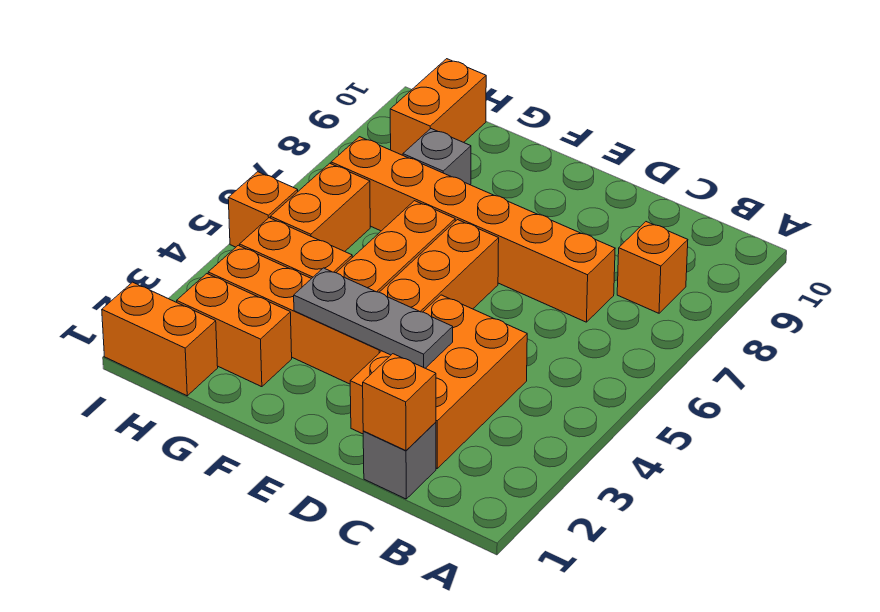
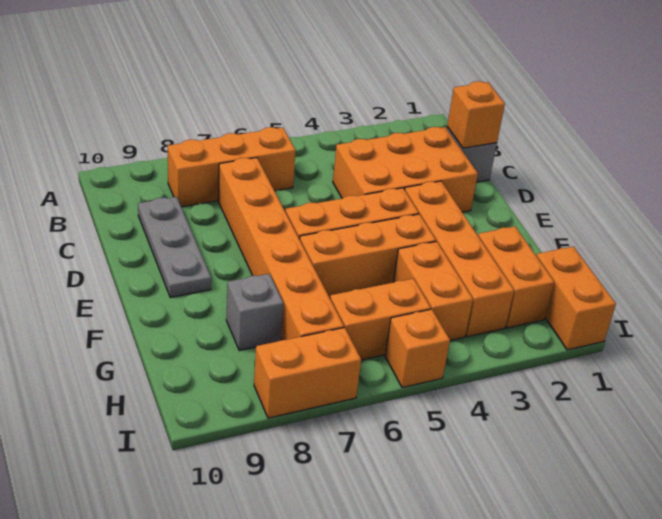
orange 1x1 brick [617,222,688,313] -> orange 1x3 brick [168,127,296,207]
grey 1x3 plate [294,268,453,368] -> grey 1x3 plate moved to [138,197,211,298]
orange 1x2 brick [390,59,486,155] -> orange 1x2 brick moved to [254,328,361,418]

